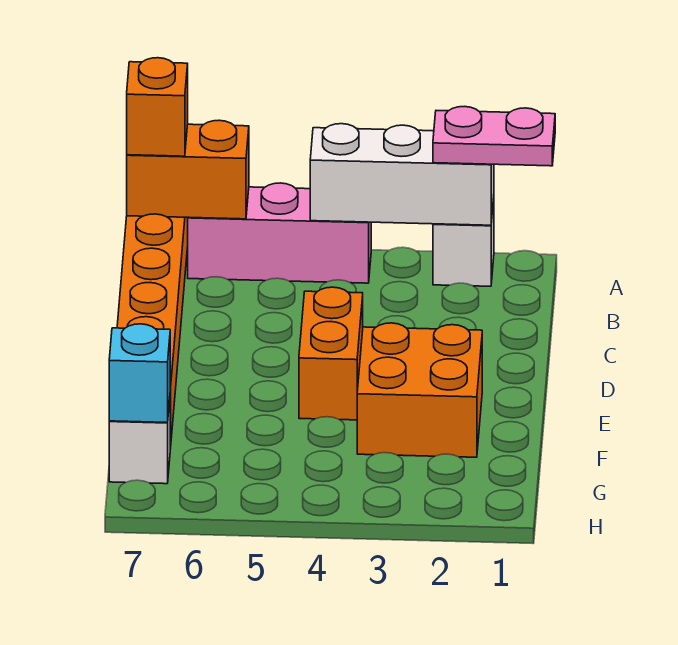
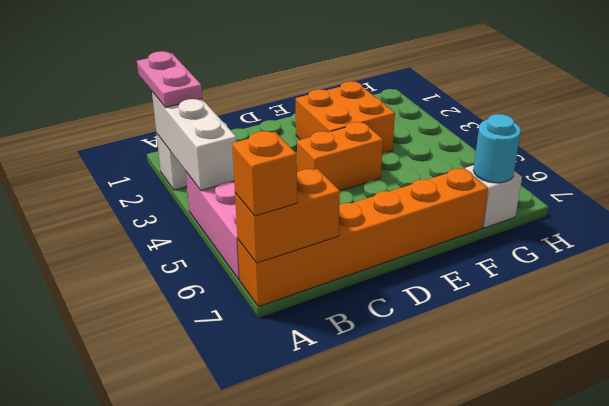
orange 1x2 brick [127,120,249,219] -> orange 1x2 brick turned to [235,169,340,263]
cyan 1x1 brick [109,324,170,423] -> cyan 1x1 round brick [474,114,521,183]

